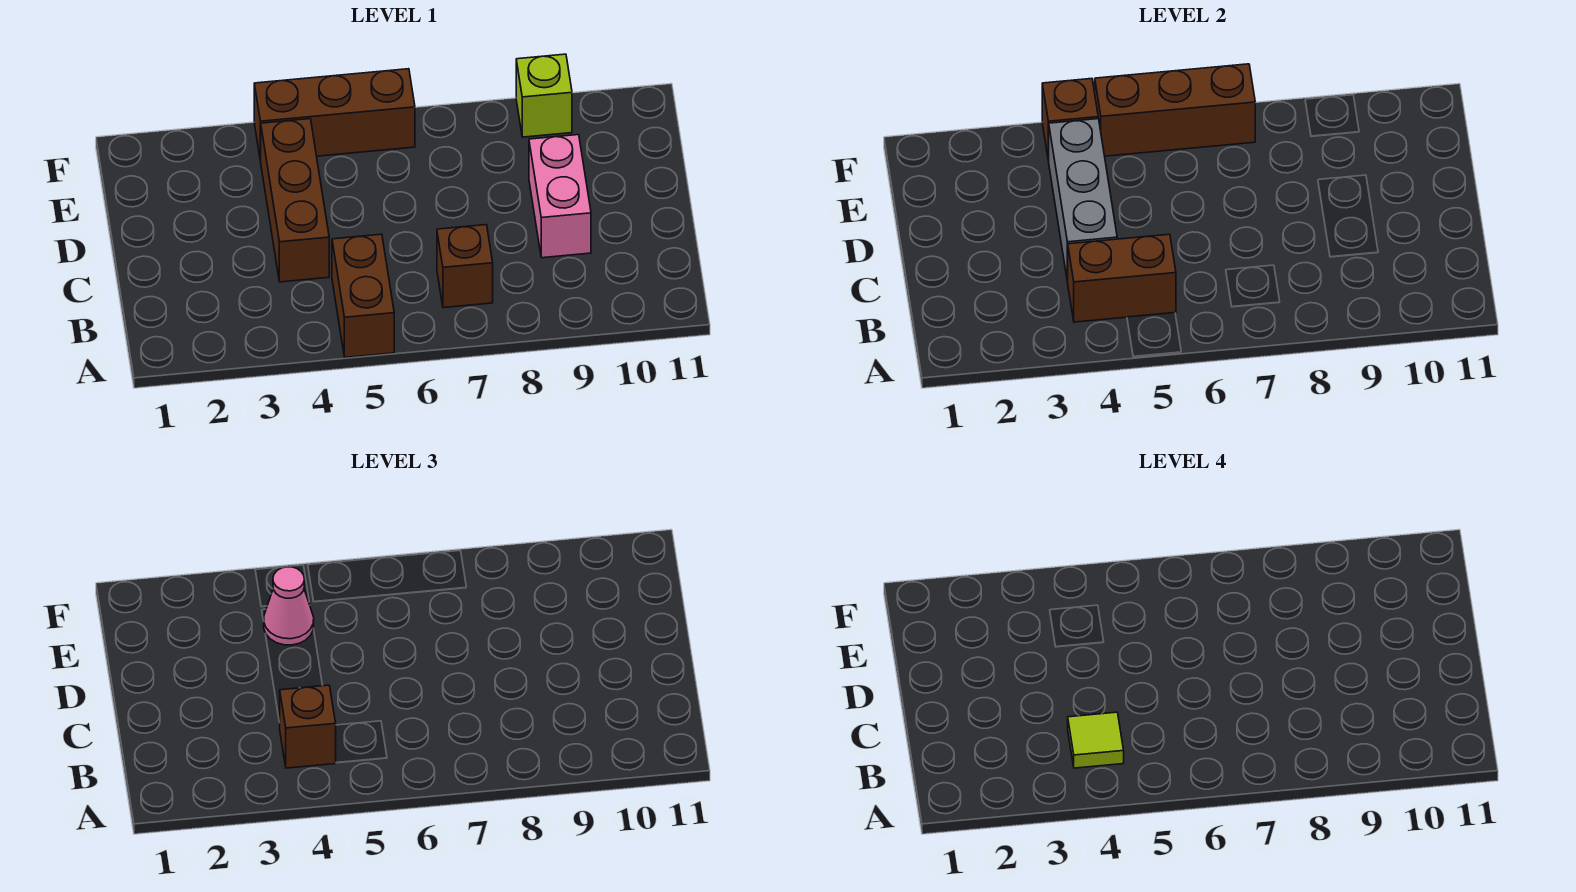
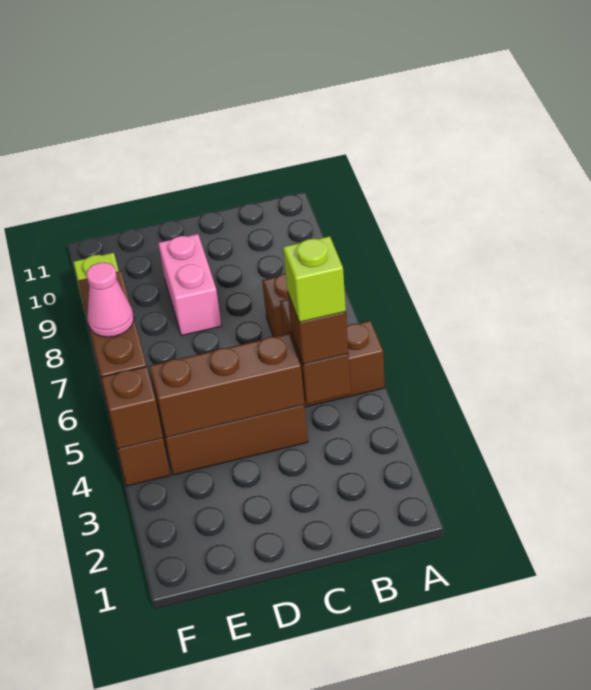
lime 1x1 tile [1068,712,1124,768] -> lime 1x1 brick [283,236,346,322]
grey 1x3 brick [1049,119,1117,282] -> brown 1x3 brick [149,334,305,437]
pink 1x2 brick [529,135,591,258] -> pink 1x2 brick turned to [158,234,222,336]
pink 1x1 cone [264,567,314,645] -> pink 1x1 cone moved to [86,262,134,337]

